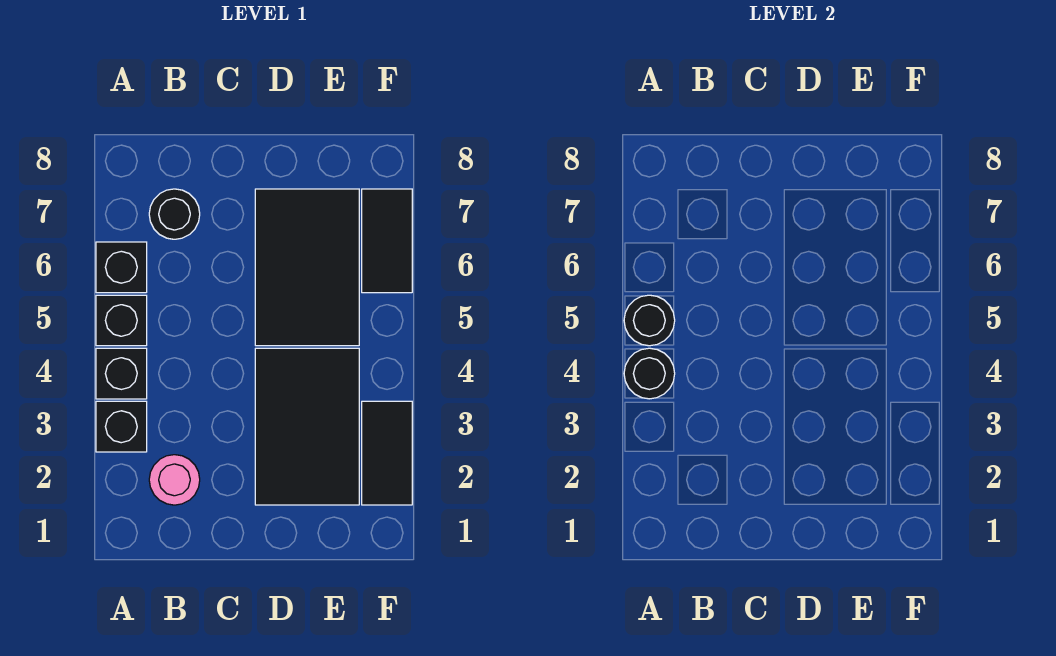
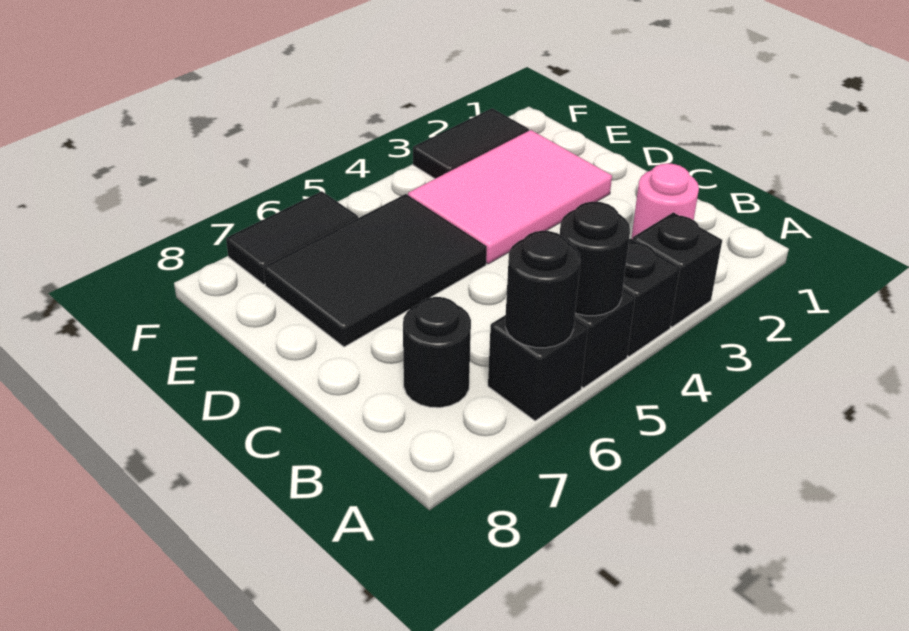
black 1x1 round brick [624,348,675,399] -> black 1x1 round brick moved to [505,231,580,348]
black 2x3 tile [255,348,359,505] -> pink 2x3 tile [408,130,612,264]

